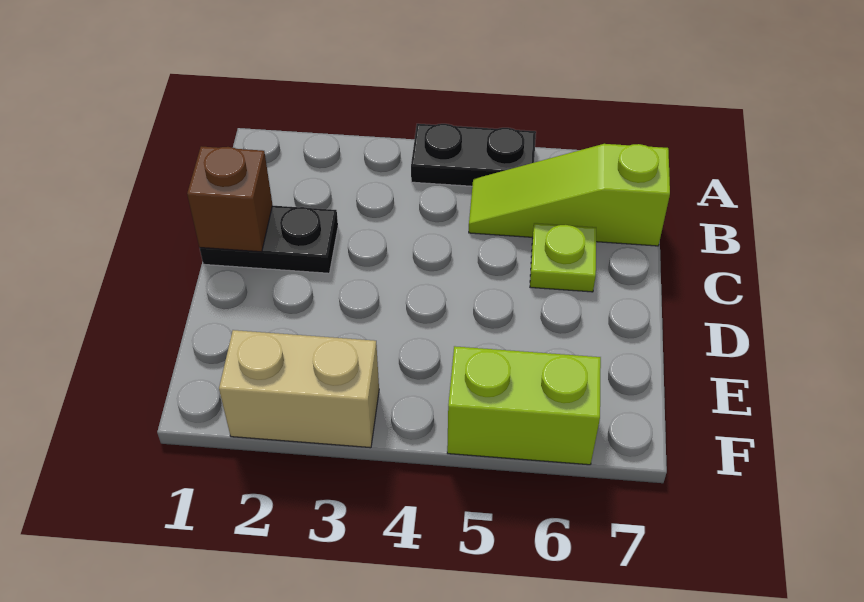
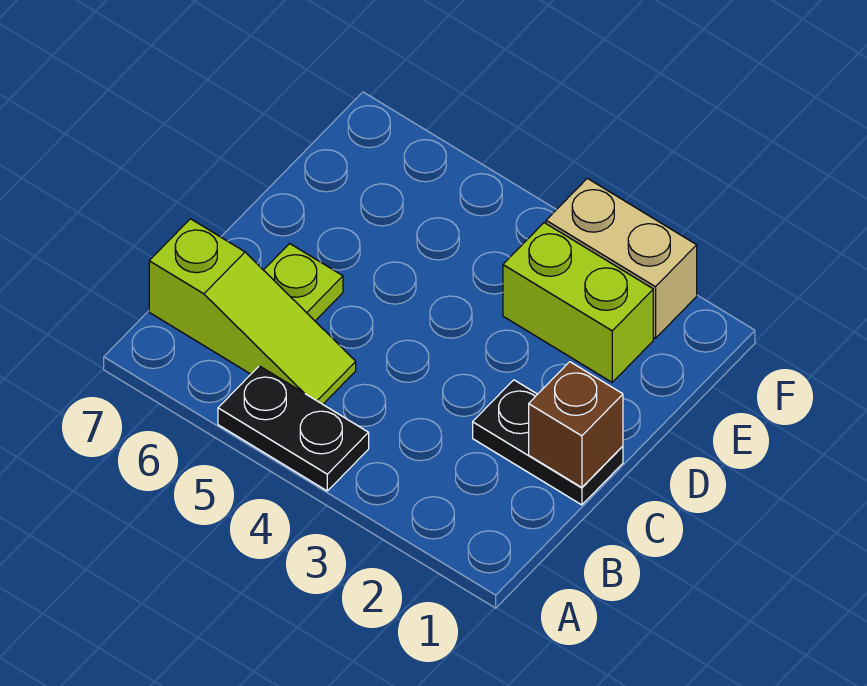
lime 1x2 brick [447,346,601,465] -> lime 1x2 brick moved to [503,223,653,382]

